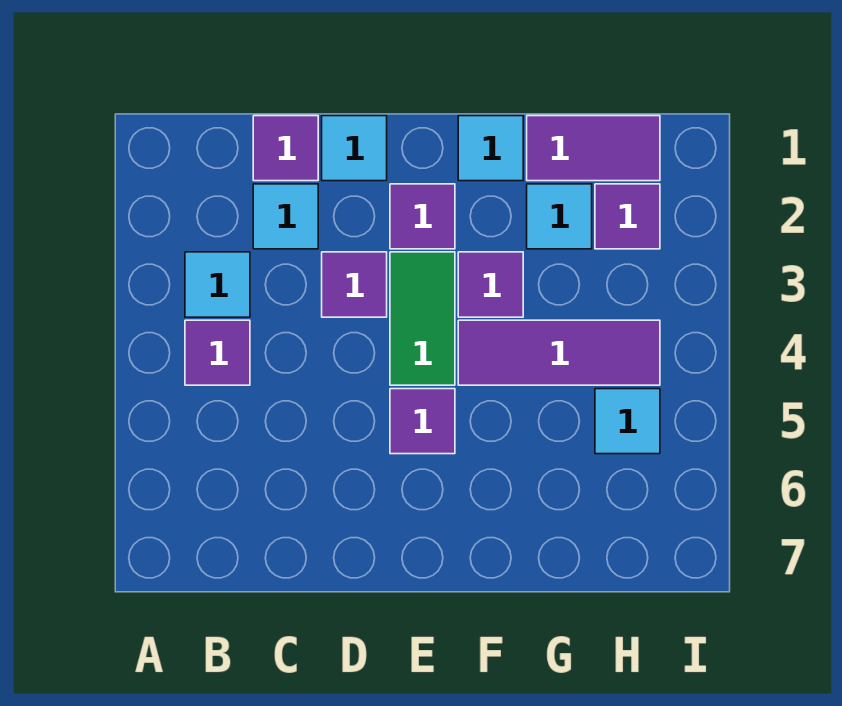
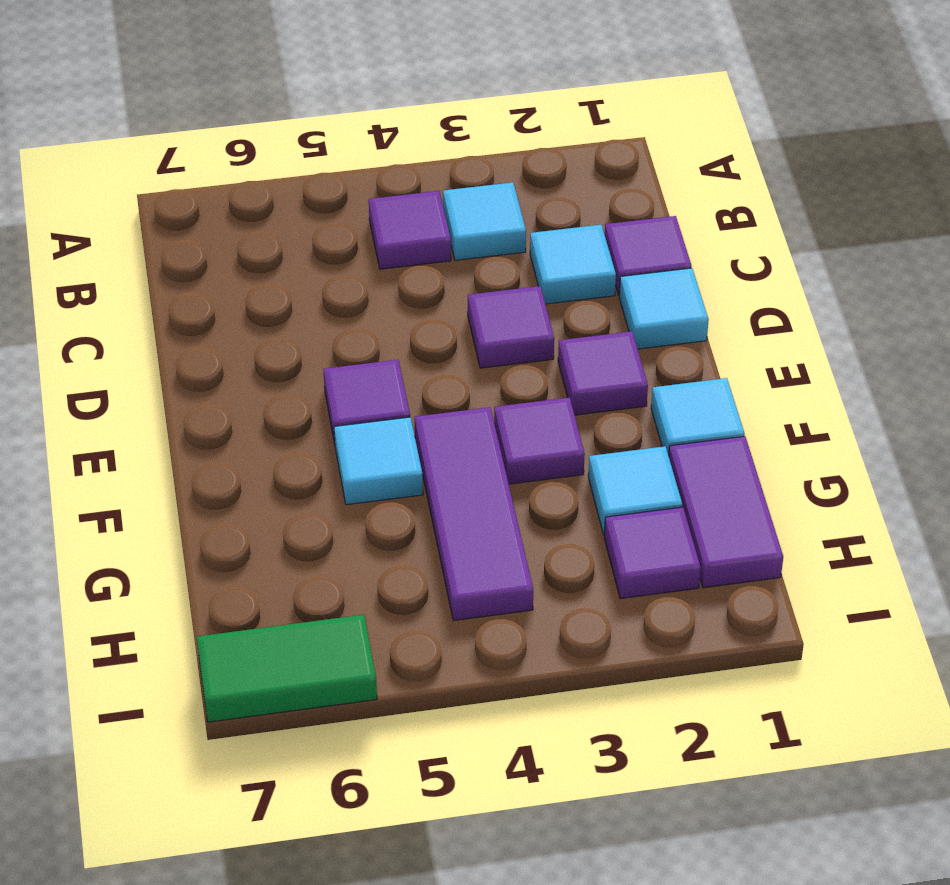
green 1x2 tile [390,252,455,385] -> green 1x2 tile moved to [197,615,377,722]
cyan 1x1 tile [595,389,660,454] -> cyan 1x1 tile moved to [334,417,423,505]

